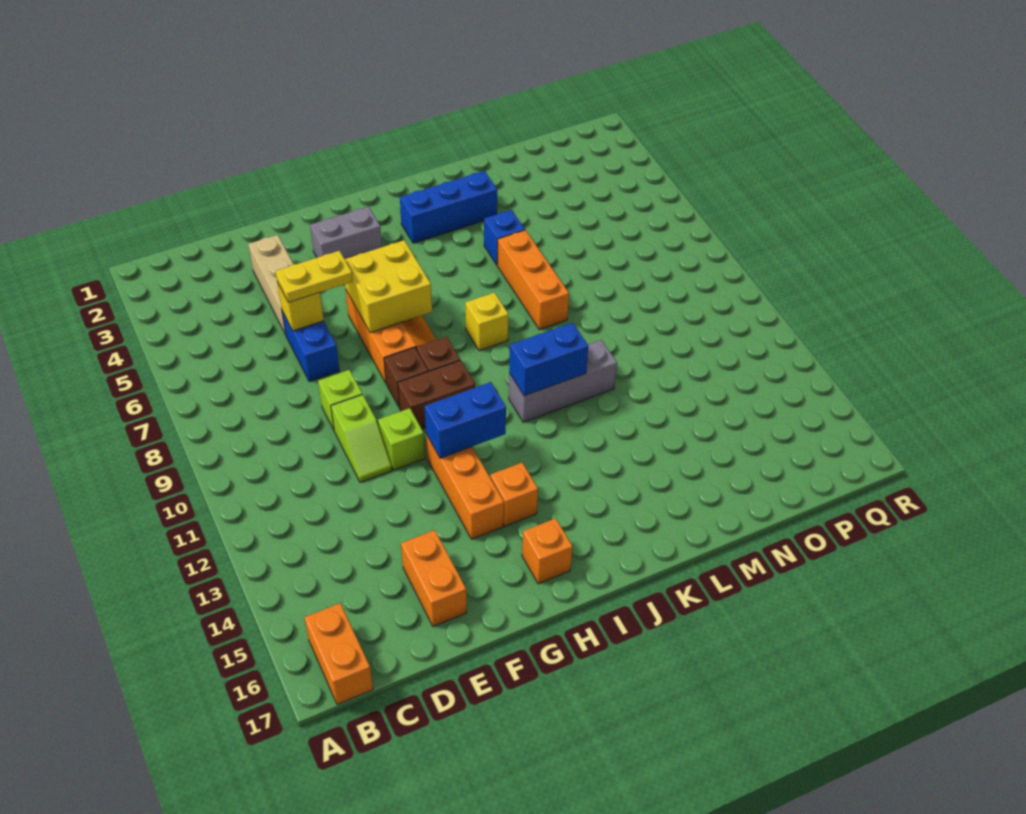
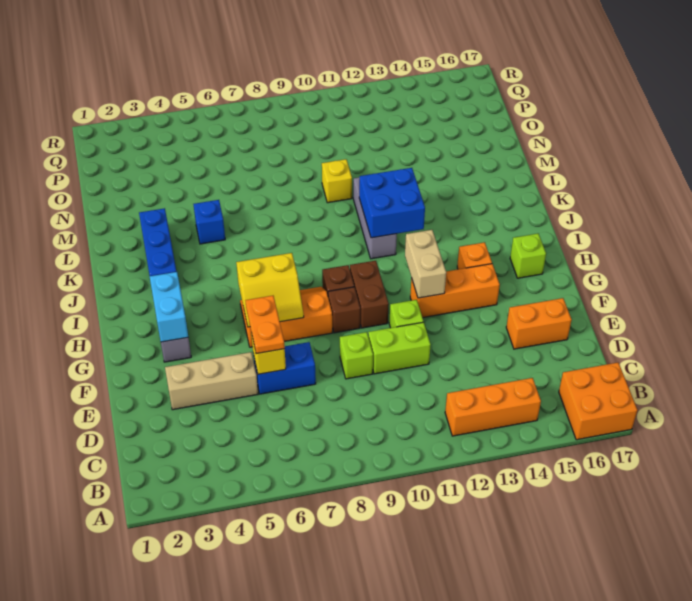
orange 1x2 brick [304,603,373,704] -> orange 2x2 brick [559,363,637,440]
yellow 1x2 plate [275,251,353,302] -> orange 1x2 plate [245,296,285,354]
lime 1x2 slope [331,394,392,483] -> lime 1x2 brick [368,322,431,374]
none -> cyan 1x2 brick [150,272,188,342]
yellow 2x2 brick [345,240,432,333] -> yellow 2x2 slope [236,253,304,327]
blue 1x2 brick [425,382,506,458] -> tan 1x2 brick [405,230,446,298]
orange 1x1 brick [522,518,573,584] -> lime 1x1 brick [510,233,546,278]
yellow 1x1 brick [465,293,508,351] -> yellow 1x1 brick moved to [322,159,352,203]
blue 1x2 brick [509,323,588,396] -> blue 2x2 brick [359,168,425,238]
orange 1x3 brick [497,230,569,330] -> orange 1x3 brick moved to [445,378,541,436]

